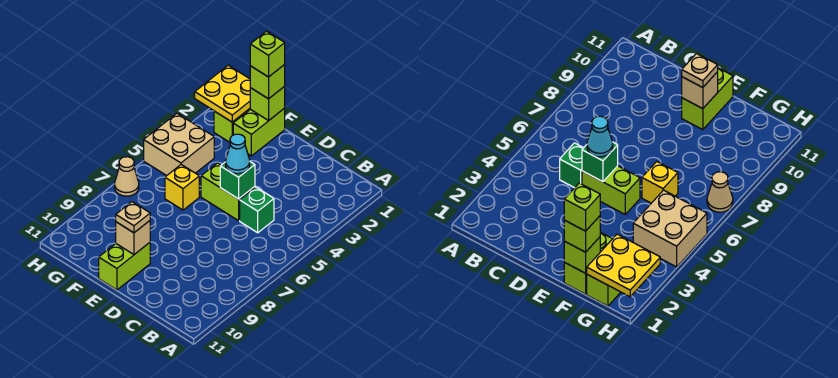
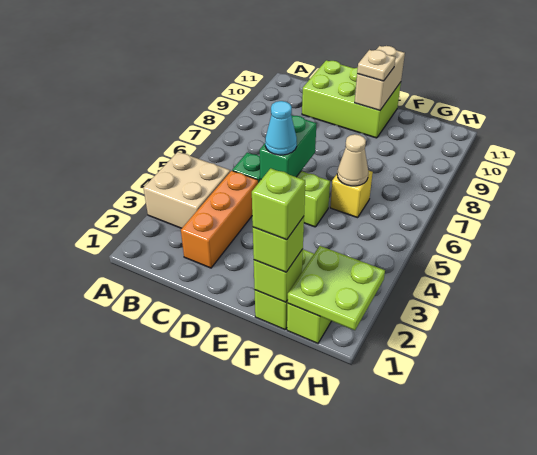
none -> orange 1x3 brick [181,171,258,268]
green 1x1 brick [220,162,255,199] -> green 1x2 brick [260,115,316,179]
lime 1x2 brick [99,243,150,290] -> lime 2x3 brick [302,60,401,138]
tan 1x1 brick [116,221,150,254] -> tan 1x2 brick [355,46,405,110]
yellow 2x2 plate [195,65,250,122] -> lime 2x2 plate [287,246,385,330]
tan 2x2 brick [144,113,214,176] -> tan 2x2 brick moved to [144,152,230,228]
tan 1x1 cone [114,157,139,196] -> tan 1x1 cone moved to [337,134,368,186]

